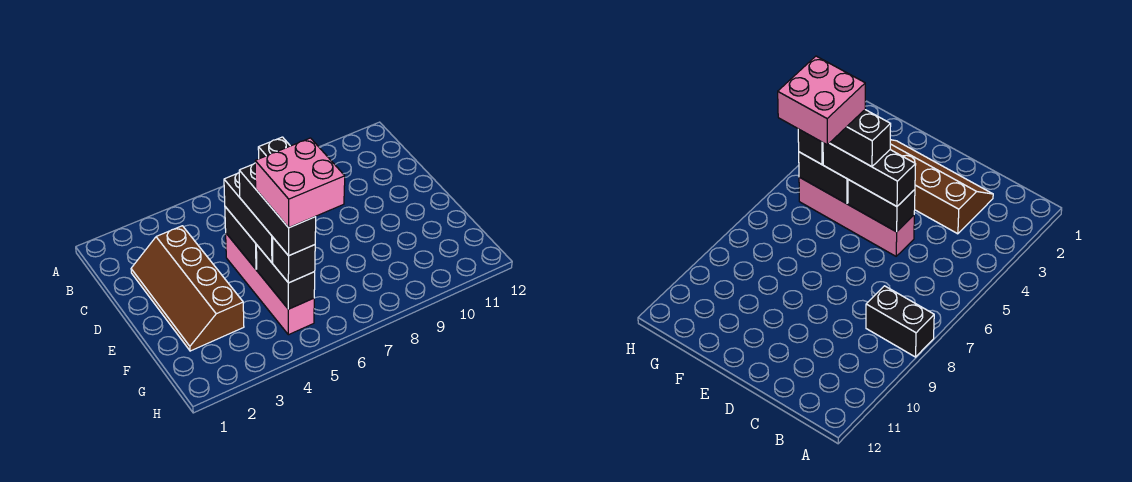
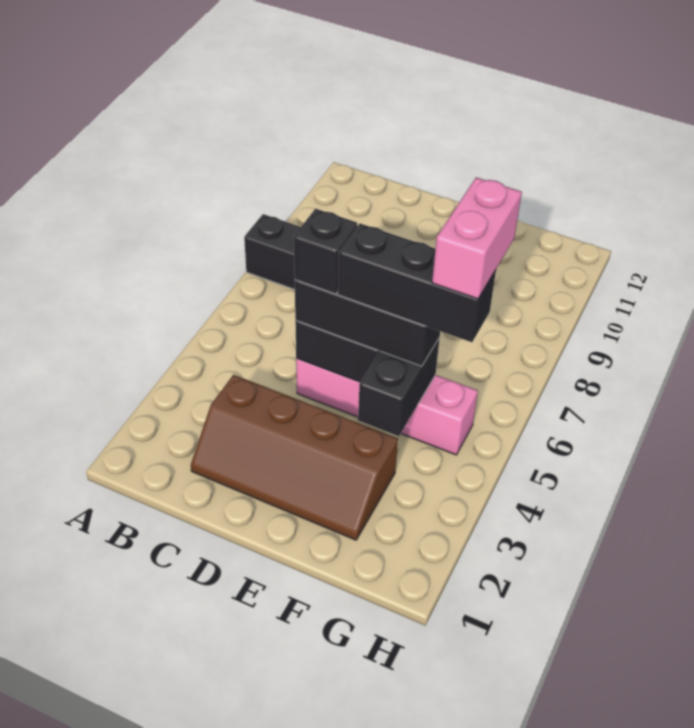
black 1x2 brick [256,245,315,309] -> black 1x2 brick turned to [358,338,440,436]
pink 2x2 brick [255,138,345,228] -> pink 1x2 brick [432,177,522,299]
black 1x1 brick [273,238,315,283] -> black 1x1 brick moved to [294,209,357,294]

